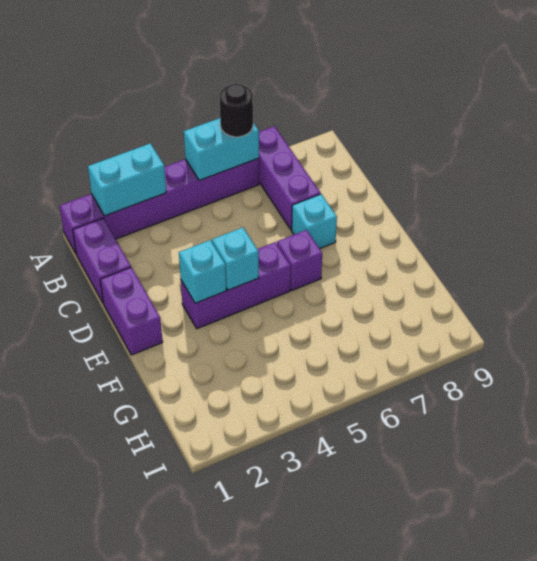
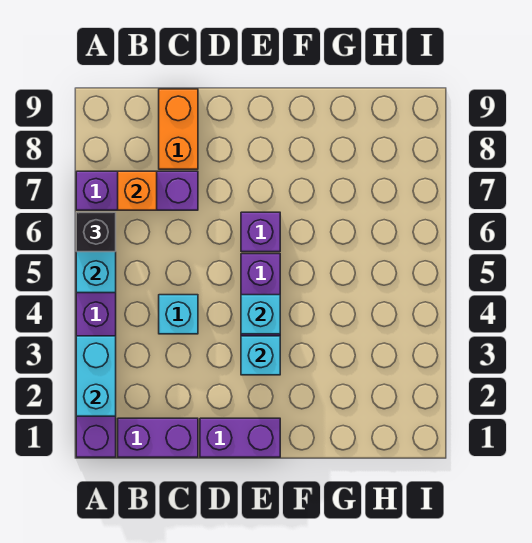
black 1x1 round brick [220,83,253,137] -> black 1x1 brick [76,212,116,252]
none -> orange 1x1 brick [118,171,157,210]
none -> orange 1x2 brick [159,89,198,169]
cyan 1x1 brick [292,194,337,249] -> cyan 1x1 brick moved to [159,295,198,334]

